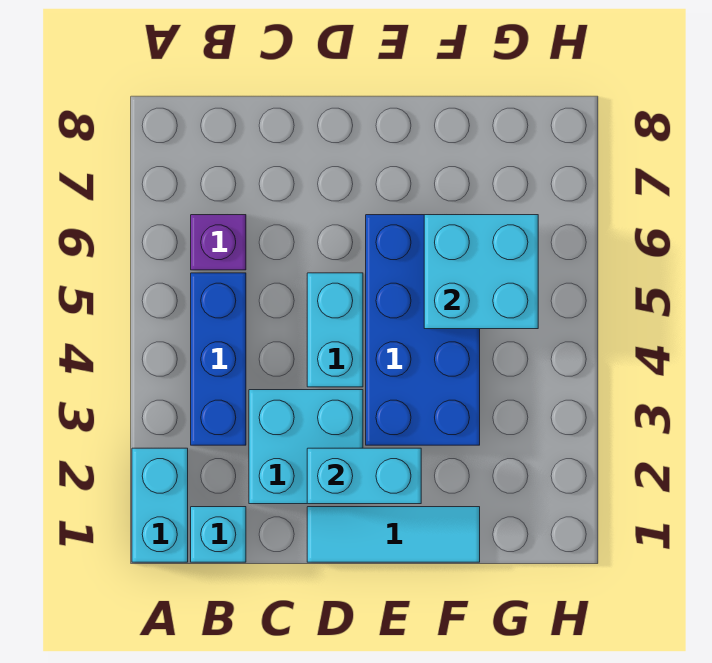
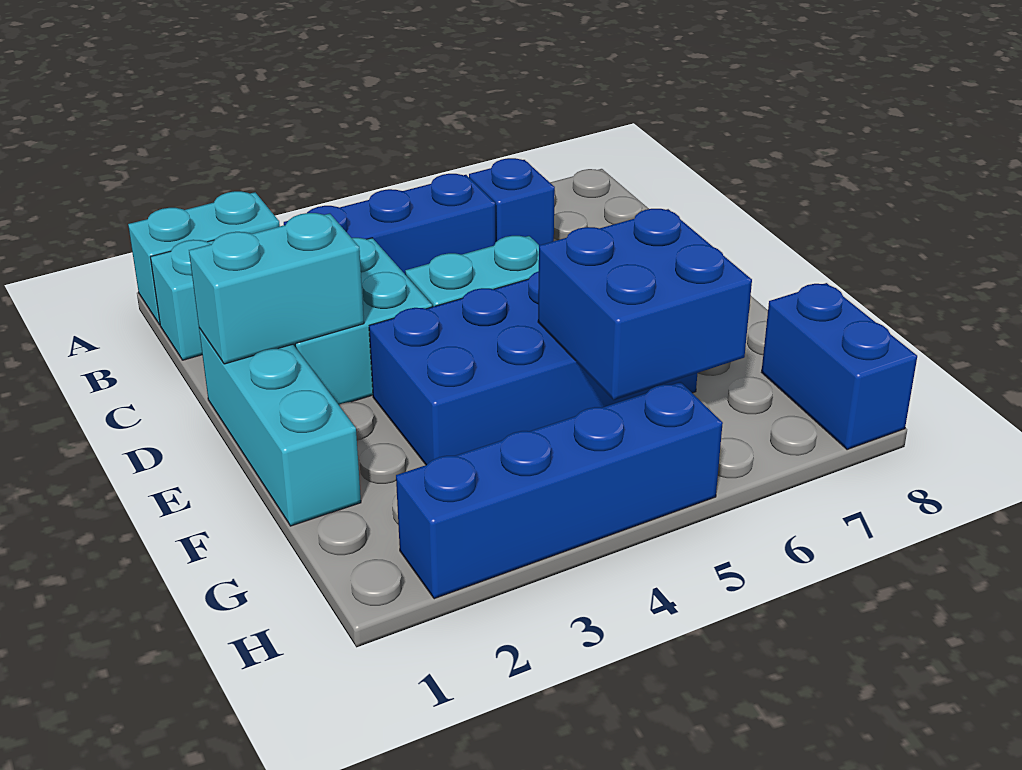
purple 1x1 brick [191,215,246,270] -> blue 1x1 brick [469,158,555,245]
cyan 1x3 tile [307,507,480,562] -> cyan 1x3 brick [199,328,361,526]
cyan 1x2 brick [307,448,421,504] -> cyan 1x2 brick turned to [189,213,364,364]
cyan 2x2 brick [424,215,538,329] -> blue 2x2 brick [538,209,752,400]
none -> blue 1x2 brick [762,283,917,450]
none -> blue 1x4 brick [396,382,723,599]

